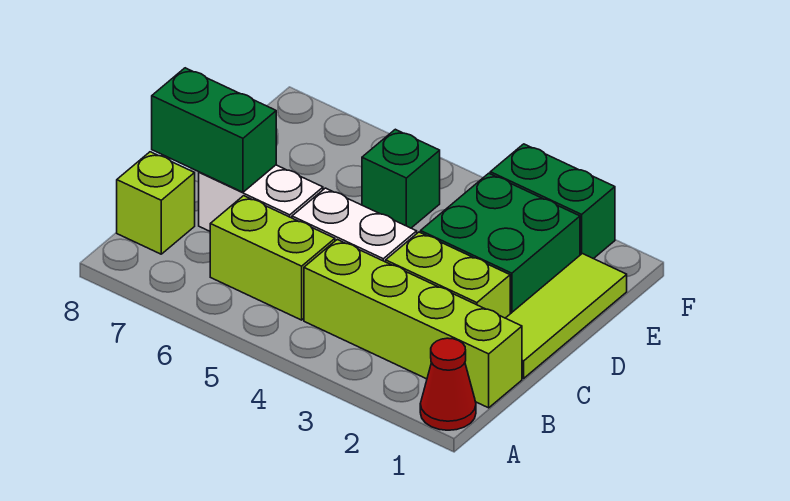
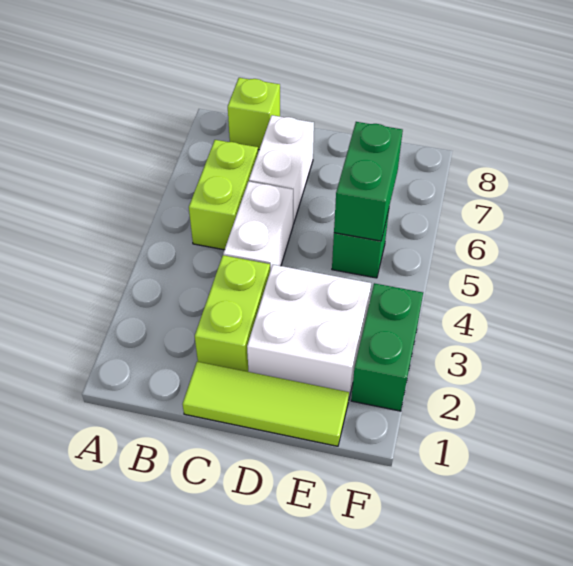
red 1x1 cone [420,338,476,430] -> none
lime 1x4 brick [304,240,522,408] -> none
green 1x2 brick [152,68,276,192] -> green 1x2 brick moved to [334,122,403,241]
green 2x2 brick [421,173,580,314] -> white 2x2 brick [247,265,371,397]

